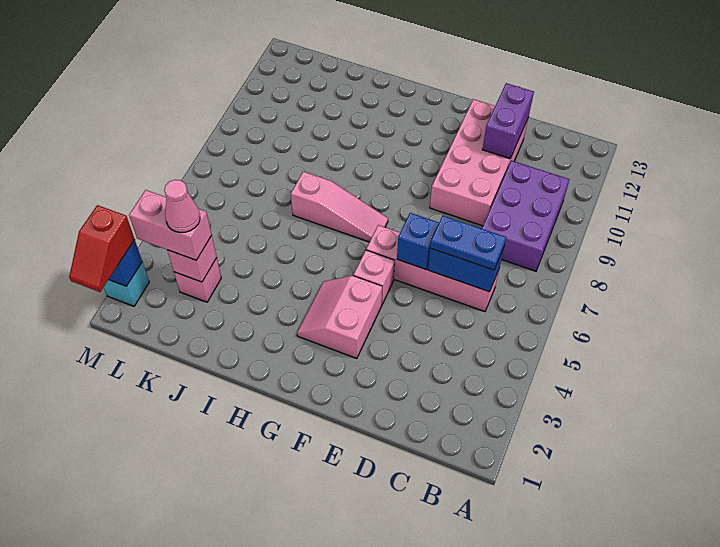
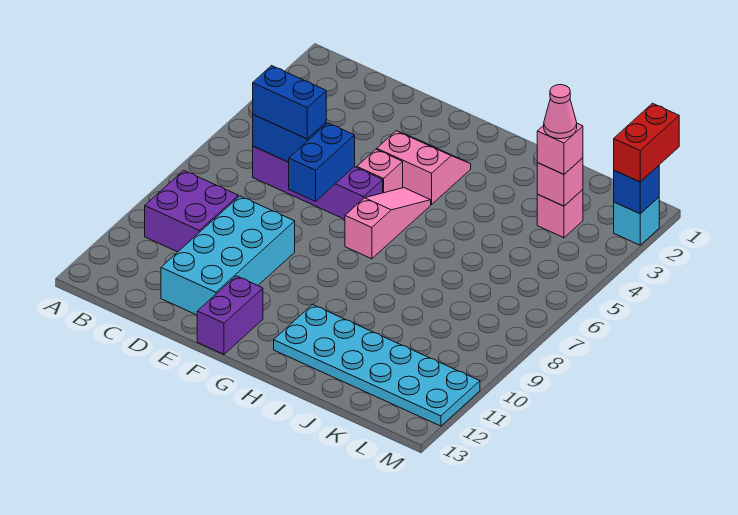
purple 2x3 brick [482,161,570,271] -> purple 2x2 brick [145,170,238,252]
pink 1x4 brick [366,225,499,312] -> purple 1x4 brick [253,146,383,219]
blue 1x2 plate [430,216,506,270] -> blue 1x2 brick [253,66,326,139]
pink 2x4 brick [430,99,528,226] -> cyan 2x4 brick [161,196,295,315]
purple 1x2 brick [482,83,534,159] -> purple 1x2 brick moved to [197,276,263,354]
blue 1x1 brick [397,213,439,269] -> blue 1x2 brick [289,123,355,201]
pink 2x2 slope [297,276,382,359] -> pink 2x2 slope turned to [377,131,471,205]
pink 1x3 slope [291,172,388,242] -> pink 1x3 slope turned to [345,188,431,259]
none -> cyan 2x6 plate [274,304,480,426]
pink 1x2 brick [129,190,212,260] -> pink 1x1 brick [537,123,583,174]
red 1x2 slope [69,205,135,292] -> red 1x2 brick [614,103,679,182]

